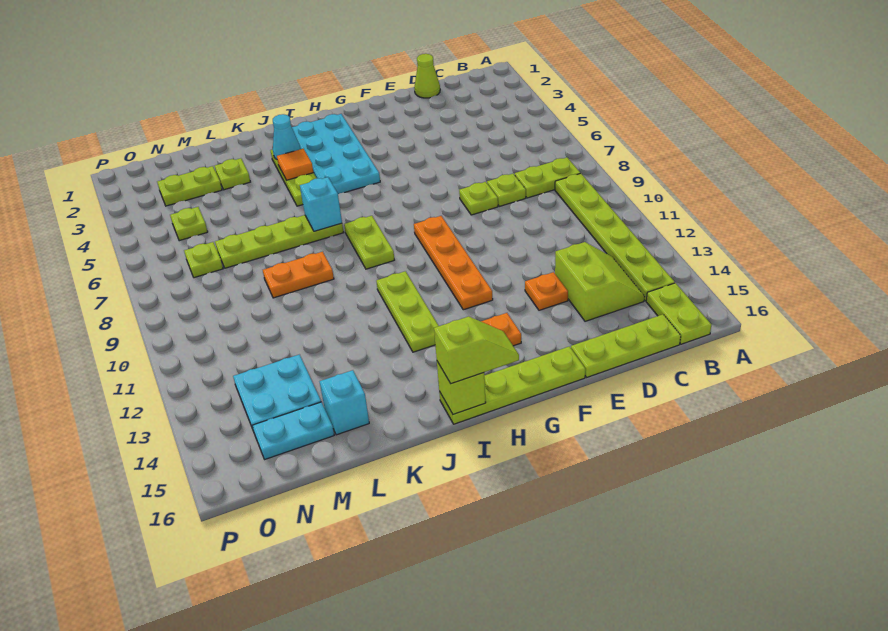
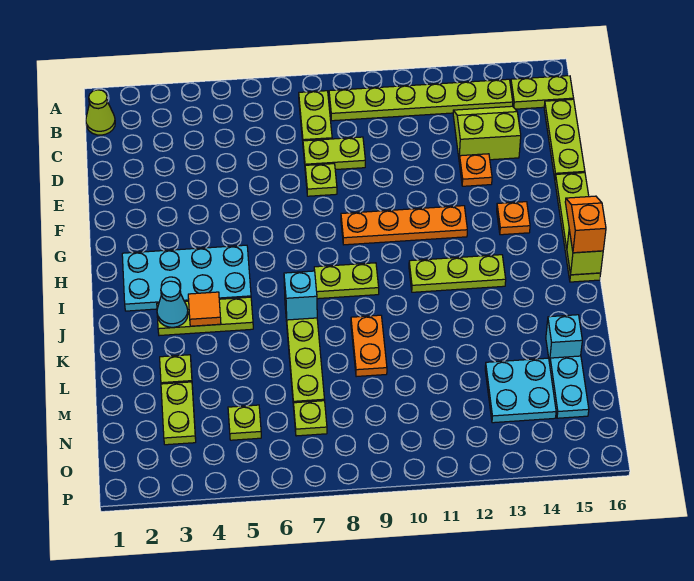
lime 1x1 cone [414,54,440,98] -> lime 1x1 cone moved to [86,90,115,135]
lime 1x1 plate [487,174,526,206] -> lime 1x2 plate [303,137,365,170]
lime 1x2 slope [434,316,519,384] -> orange 1x2 slope [565,196,606,253]

